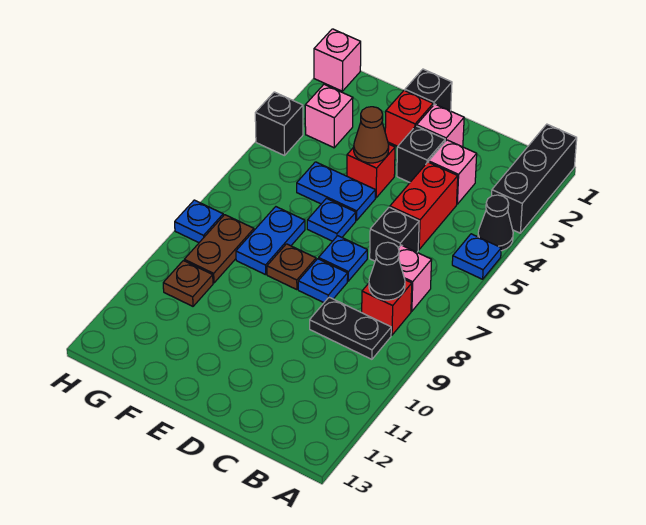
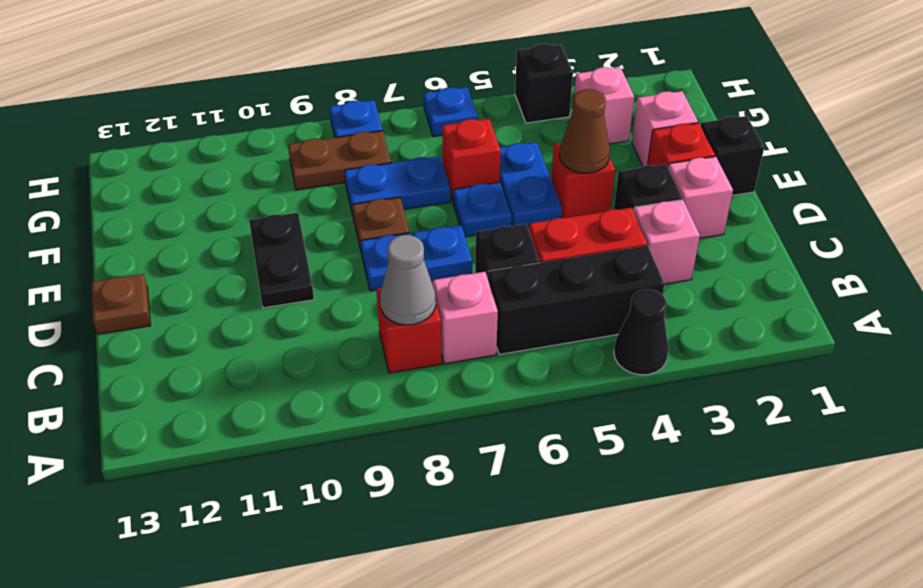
black 1x3 brick [492,124,577,233] -> black 1x3 brick moved to [488,246,664,355]
blue 1x1 plate [452,234,501,279] -> blue 1x1 plate moved to [424,87,477,136]
black 1x1 cone [369,242,405,300] -> grey 1x1 cone [380,235,436,325]
black 1x2 plate [310,297,391,359] -> black 1x2 plate moved to [249,213,314,308]
none -> red 1x1 brick [442,119,501,201]
brown 1x1 plate [163,261,213,306] -> brown 1x1 plate moved to [91,274,150,334]
pink 1x1 brick [314,29,361,91] -> pink 1x1 brick moved to [632,91,698,166]

